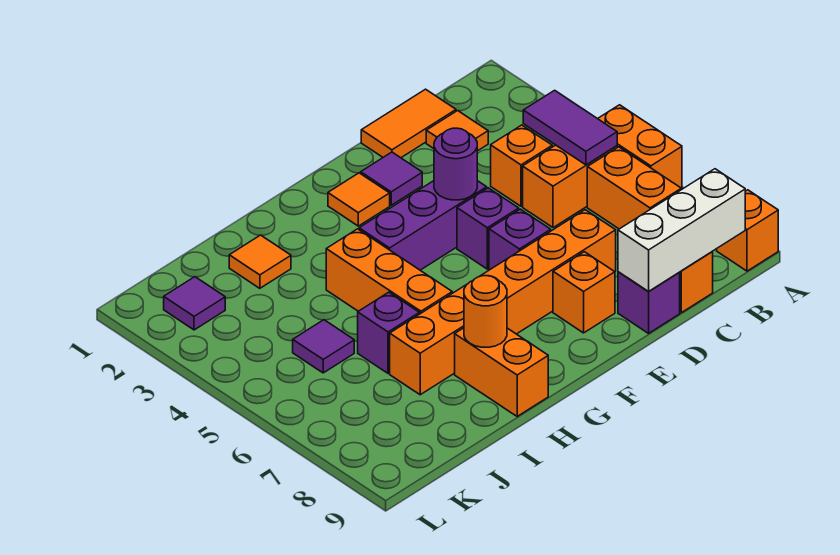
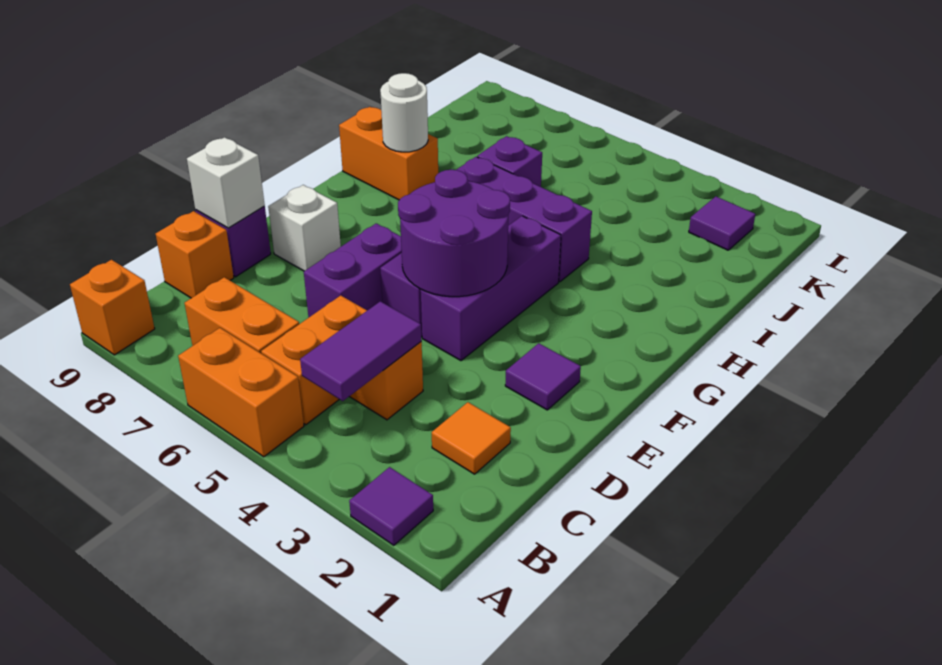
purple 1x2 tile [523,90,617,165] -> purple 1x2 tile turned to [300,301,422,401]
white 1x3 brick [618,169,745,291] -> white 1x1 brick [187,137,265,228]
orange 1x2 tile [361,89,456,158] -> none
orange 1x6 brick [390,210,616,395] -> none
purple 1x1 round brick [434,128,477,200] -> purple 2x2 round brick [398,170,510,297]
purple 1x1 brick [489,209,551,270] -> purple 1x2 brick [304,223,402,318]
orange 1x1 brick [553,252,615,333] -> white 1x1 brick [268,185,341,271]
orange 1x1 tile [328,173,390,226] -> none
orange 1x3 brick [326,229,452,314] -> purple 1x3 brick [457,157,592,282]
orange 1x1 round brick [464,276,507,347] -> white 1x1 round brick [380,73,428,152]
orange 1x1 tile [229,235,291,288] -> none
purple 1x1 tile [293,320,354,373] -> purple 1x1 tile moved to [349,467,433,545]

